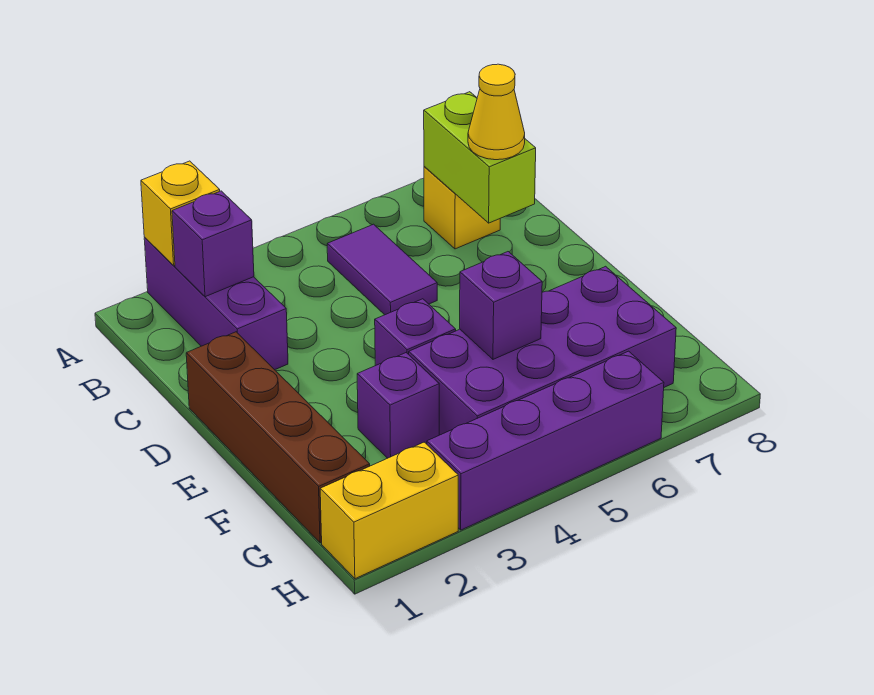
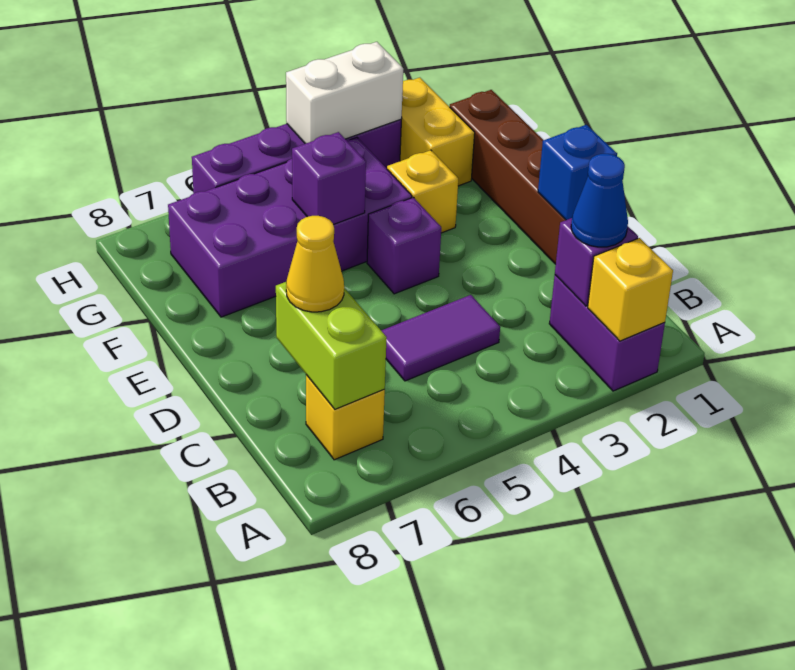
purple 1x3 brick [144,238,288,370] -> purple 1x2 brick [549,275,665,391]
none -> blue 1x1 cone [571,154,628,247]
purple 1x2 tile [327,224,437,315] -> purple 1x2 tile turned to [381,295,500,381]
none -> blue 1x1 brick [538,125,617,220]
purple 1x1 brick [357,353,439,458] -> yellow 1x1 brick [387,150,458,233]
yellow 1x2 brick [320,442,458,579] -> yellow 1x2 brick turned to [400,78,475,186]
none -> white 1x2 brick [286,42,403,144]

